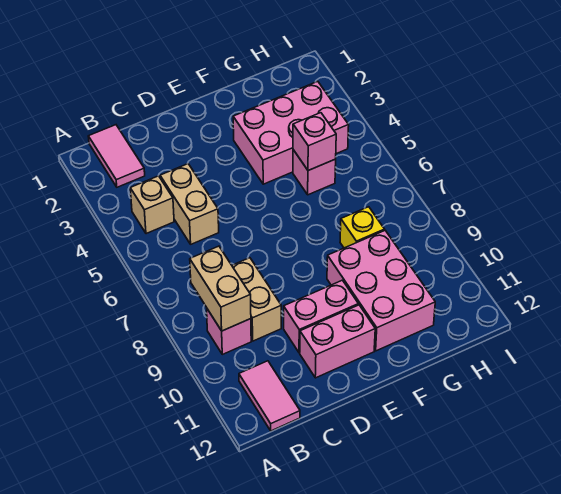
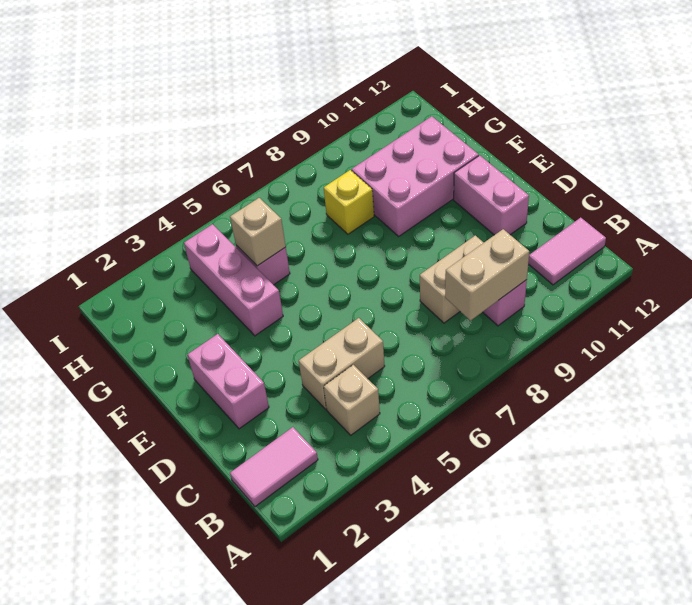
pink 1x2 brick [284,280,358,353] -> pink 1x2 brick moved to [187,334,269,429]
pink 2x3 brick [233,81,349,184] -> pink 1x3 brick [184,224,283,336]
pink 1x1 brick [293,113,336,171] -> tan 1x1 brick [230,198,286,266]

